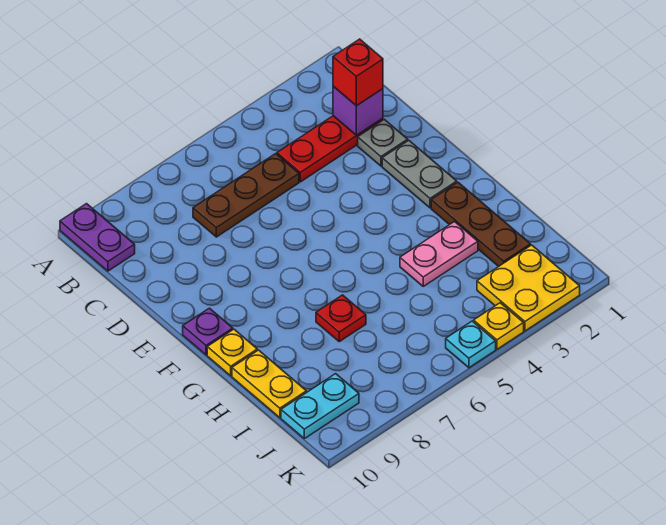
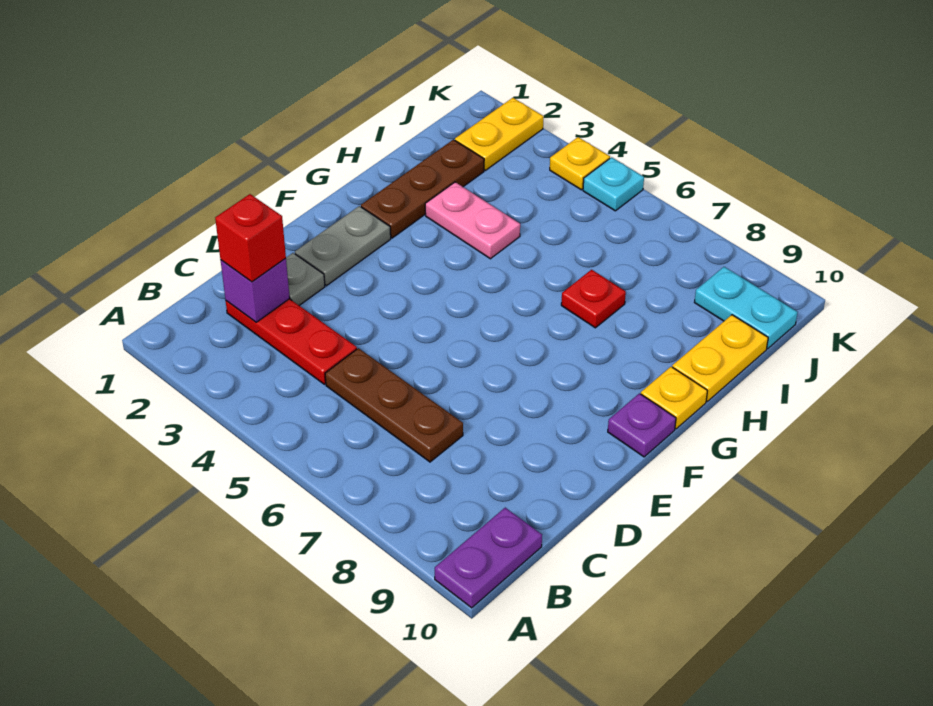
yellow 2x2 plate [477,245,580,331] -> yellow 1x2 plate [455,98,544,170]

